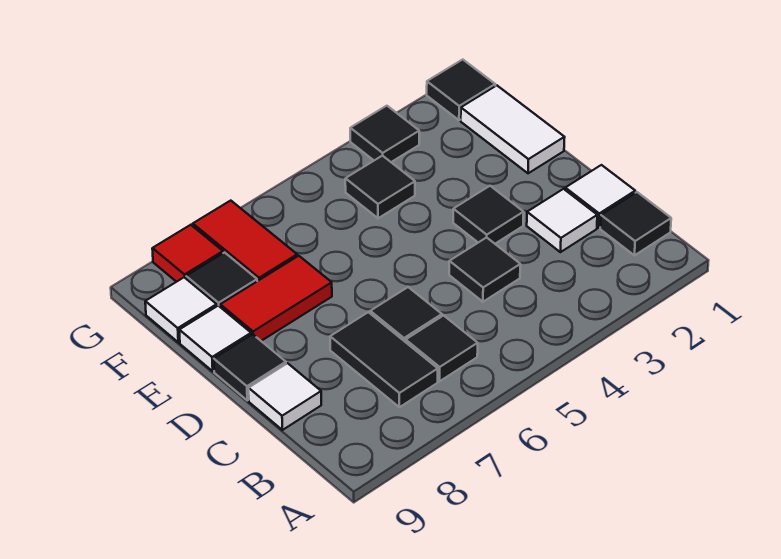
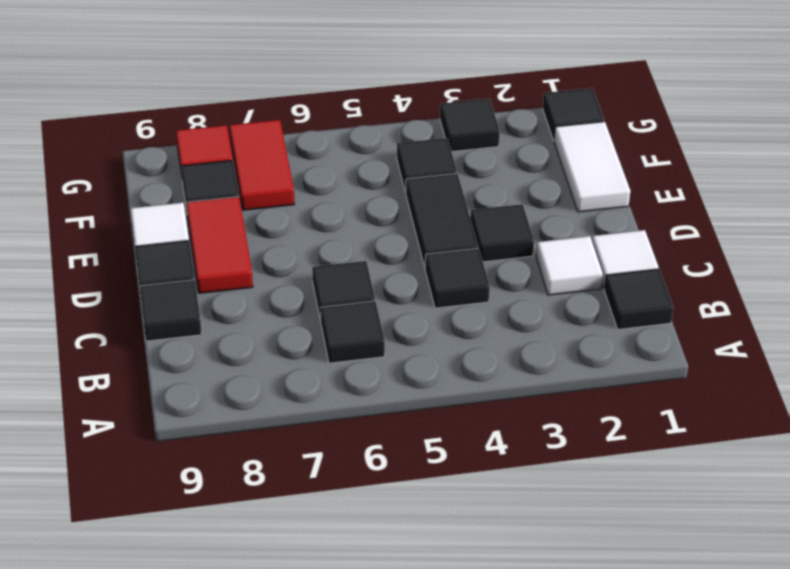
black 1x2 tile [330,312,438,407] -> black 1x2 tile moved to [406,174,478,267]
white 1x1 tile [249,363,321,430] -> black 1x1 tile [140,280,202,341]
red 1x2 tile [220,256,332,341] -> red 1x2 tile turned to [186,197,253,293]
white 1x1 tile [145,277,217,342] -> none

